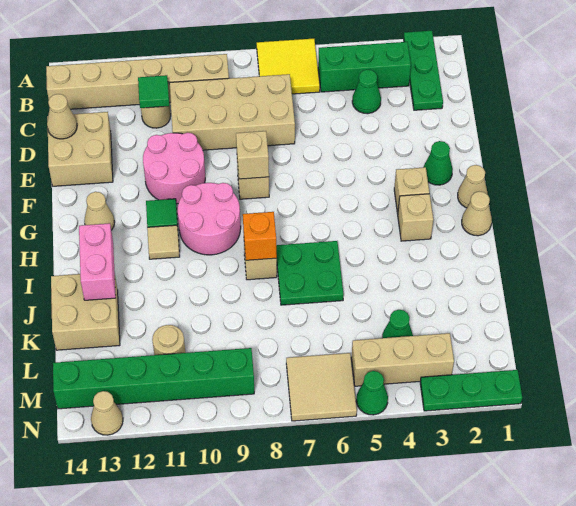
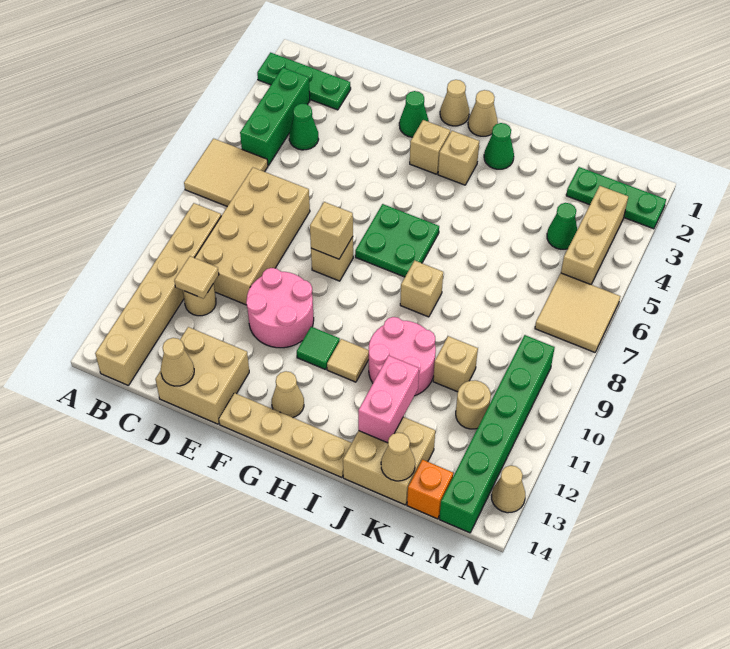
yellow 2x2 tile [257,39,320,94] -> tan 2x2 tile [184,139,268,206]
green 1x1 tile [138,75,169,108] -> tan 1x1 tile [174,256,219,299]
none -> tan 1x4 plate [219,393,352,478]
pink 2x2 round brick [178,183,241,255] -> pink 2x2 round brick moved to [369,317,436,396]
green 2x2 plate [276,241,344,305] -> green 2x2 plate moved to [355,204,439,277]
orange 1x1 brick [243,212,277,260] -> orange 1x1 brick moved to [407,460,453,519]
pink 1x2 brick [79,223,116,300] -> pink 1x2 brick turned to [358,355,419,443]
none -> tan 1x1 brick [433,336,478,392]
none -> tan 1x1 cone [381,433,415,481]
green 1x3 plate [420,370,522,411] -> green 1x3 plate turned to [566,167,666,229]
green 1x1 cone [356,371,388,415] -> green 1x1 cone moved to [484,123,514,169]

